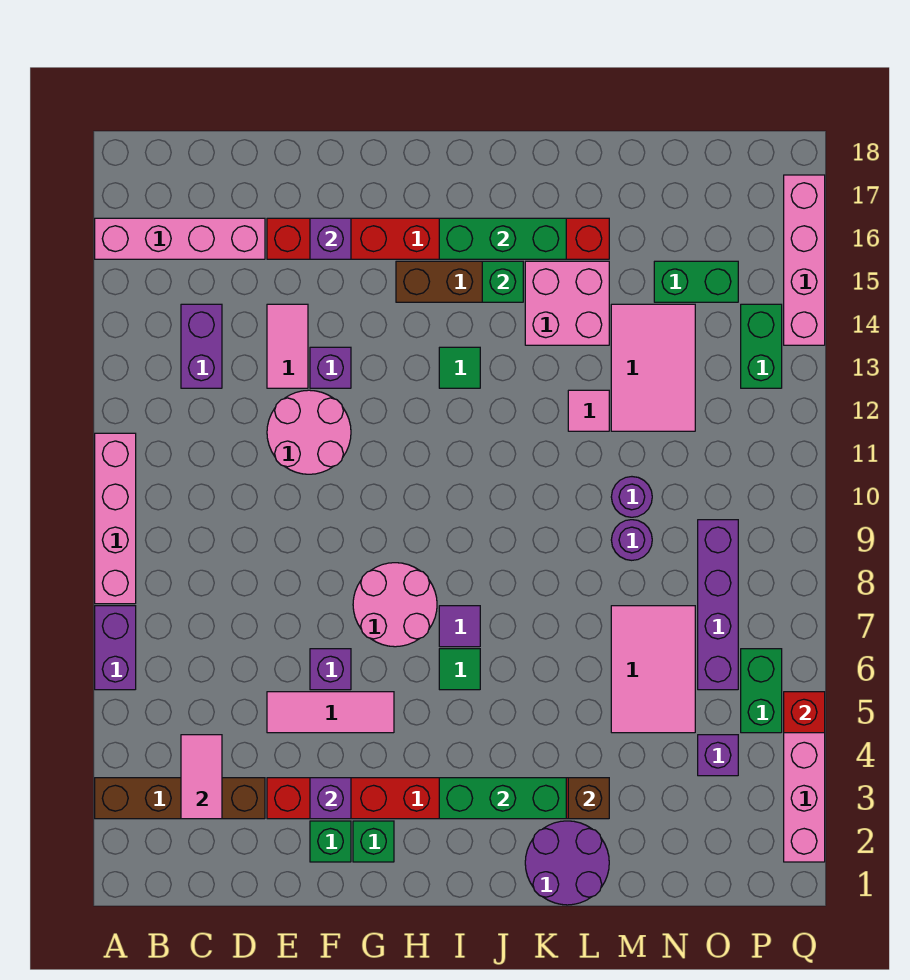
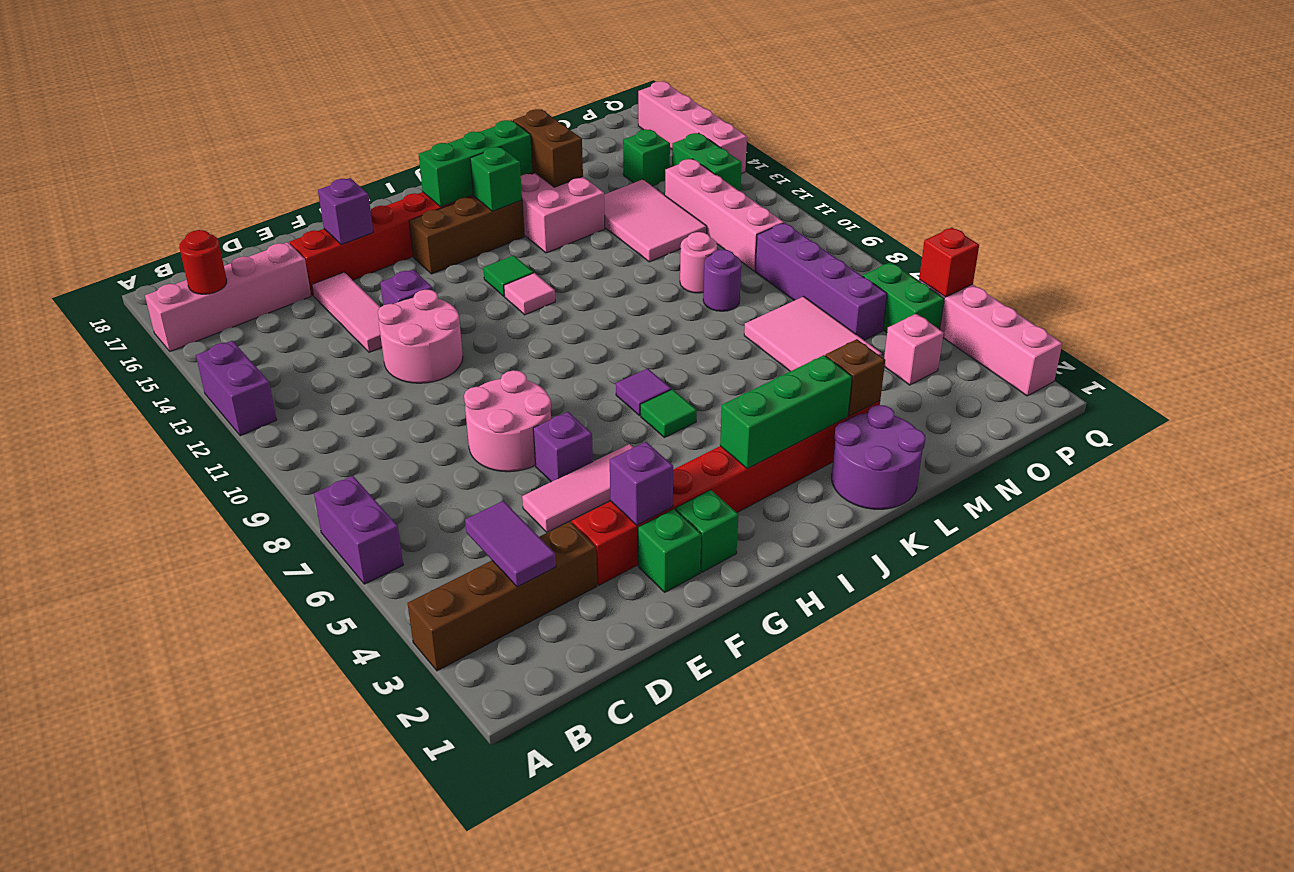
pink 1x4 brick [95,433,136,604] -> pink 1x4 brick moved to [665,159,784,271]
none -> red 1x1 round brick [179,230,227,294]
pink 1x2 tile [181,735,222,819] -> purple 1x2 tile [465,501,556,587]
purple 1x2 brick [181,304,222,388] -> purple 1x2 brick moved to [196,341,277,436]
pink 1x2 tile [267,304,308,388] -> pink 1x3 tile [312,272,382,352]
pink 2x2 round brick [353,563,437,647] -> pink 2x2 round brick moved to [464,370,551,472]
pink 1x1 tile [568,390,609,431] -> pink 1x1 tile moved to [504,273,555,315]
none -> brown 1x2 brick [513,109,583,187]
purple 1x1 round brick [611,477,652,517] -> pink 1x1 round brick [680,232,717,293]
green 1x2 brick [654,261,738,302] -> green 1x1 brick [623,129,670,186]
purple 1x1 brick [698,735,738,776] -> pink 1x1 brick [884,314,944,385]

